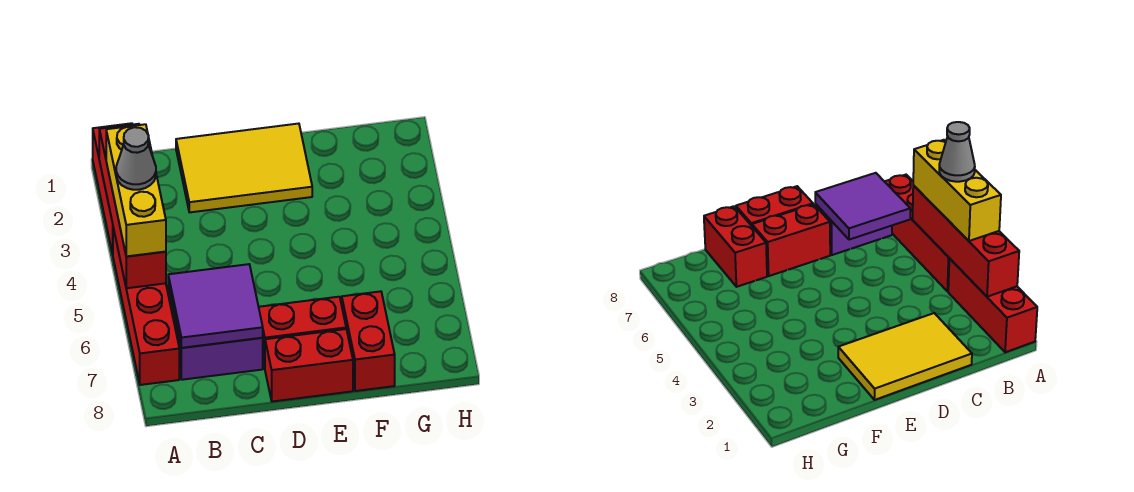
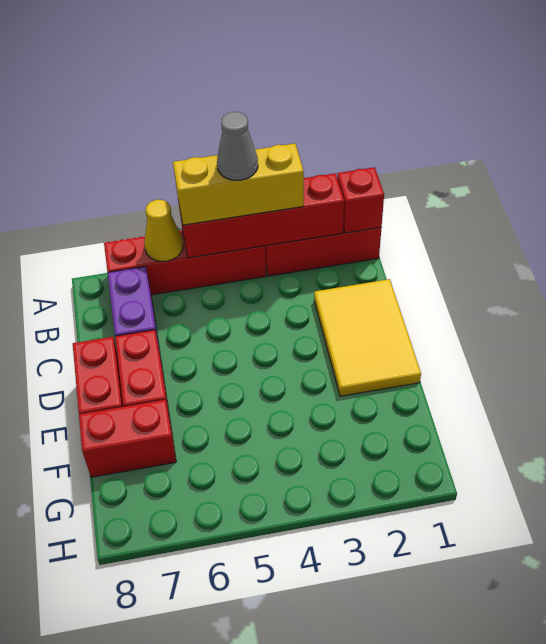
none -> red 1x1 brick [337,167,384,233]
none -> yellow 1x1 cone [144,200,183,261]
purple 2x2 tile [168,264,263,348] -> none

